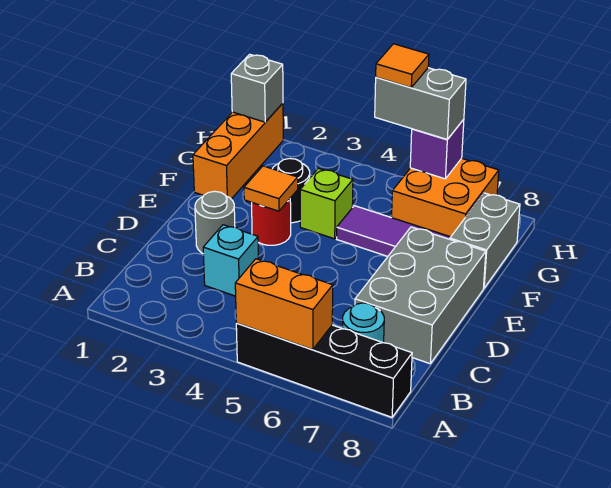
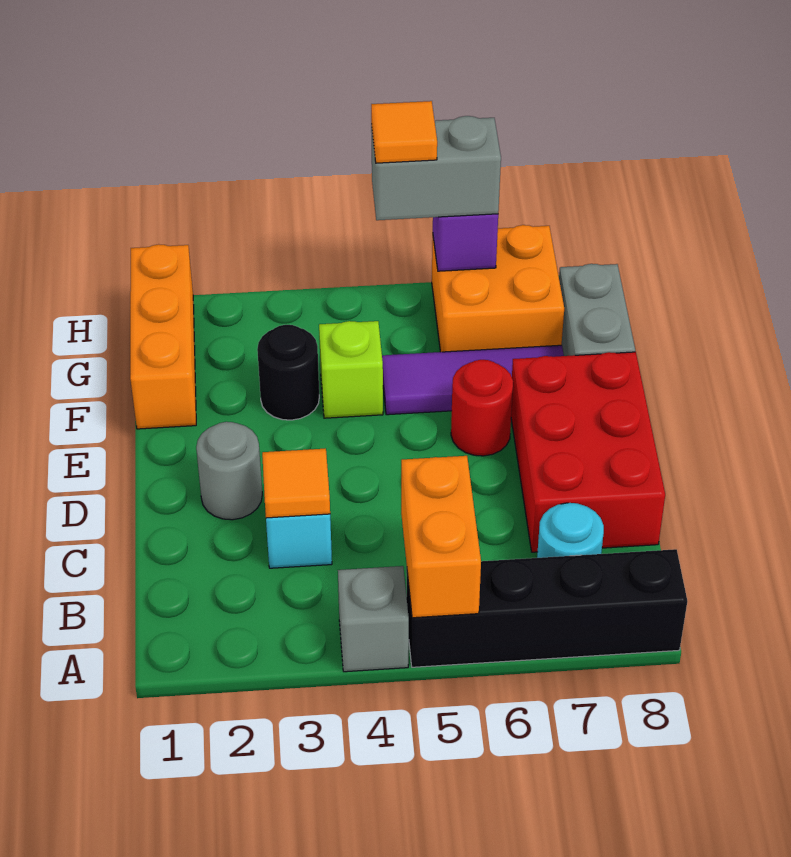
orange 1x2 brick [235,259,333,350] -> orange 1x2 brick turned to [401,456,481,618]
grey 2x3 brick [355,227,486,364] -> red 2x3 brick [511,352,665,552]
red 1x1 round brick [252,199,291,245] -> red 1x1 round brick moved to [451,360,513,456]
orange 1x1 tile [244,166,298,211] -> orange 1x1 tile moved to [262,449,330,518]
grey 1x1 brick [231,54,283,122] -> grey 1x1 brick moved to [338,566,409,672]

